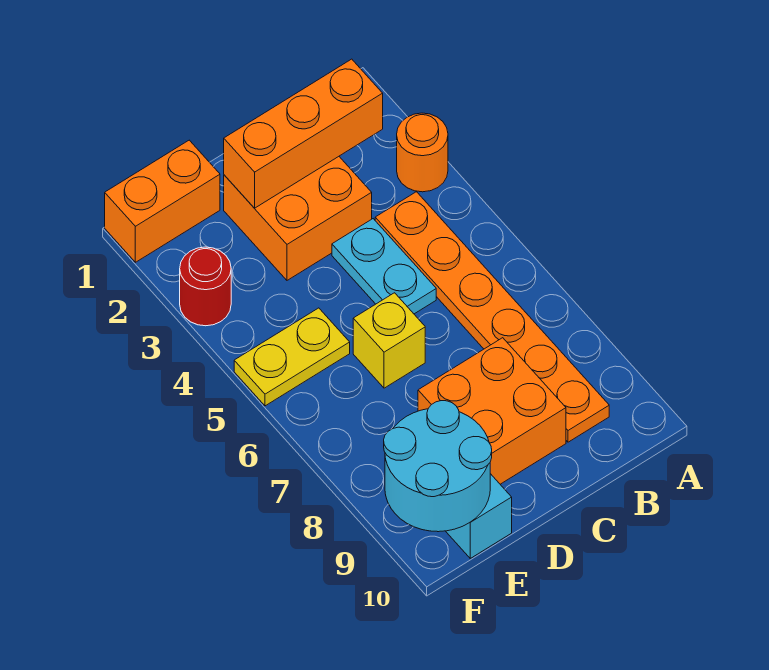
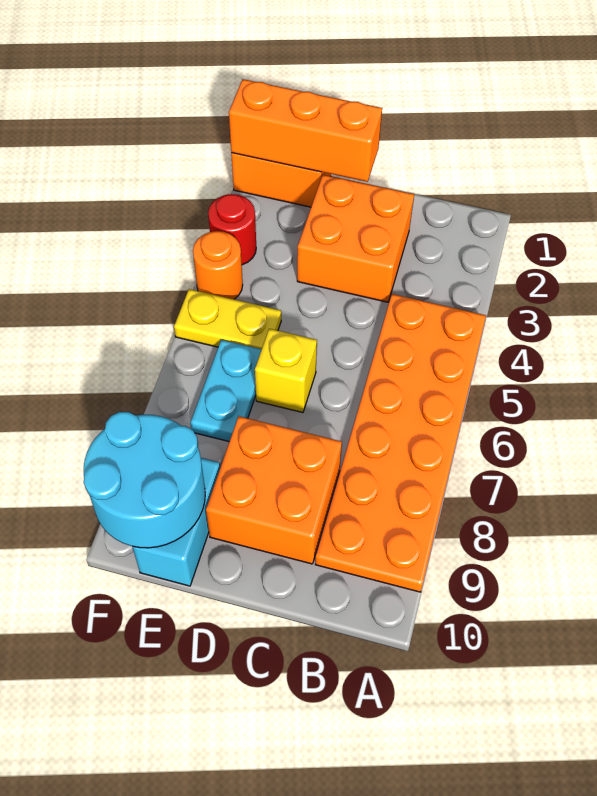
orange 1x1 round brick [397,113,448,192] -> orange 1x1 round brick moved to [193,231,243,299]
orange 1x3 brick [224,59,383,208] -> orange 1x3 brick moved to [229,79,382,182]
orange 1x6 plate [375,192,609,442] -> orange 2x6 plate [315,294,486,592]
cyan 1x2 plate [332,219,436,314] -> cyan 1x2 plate moved to [190,340,262,442]

